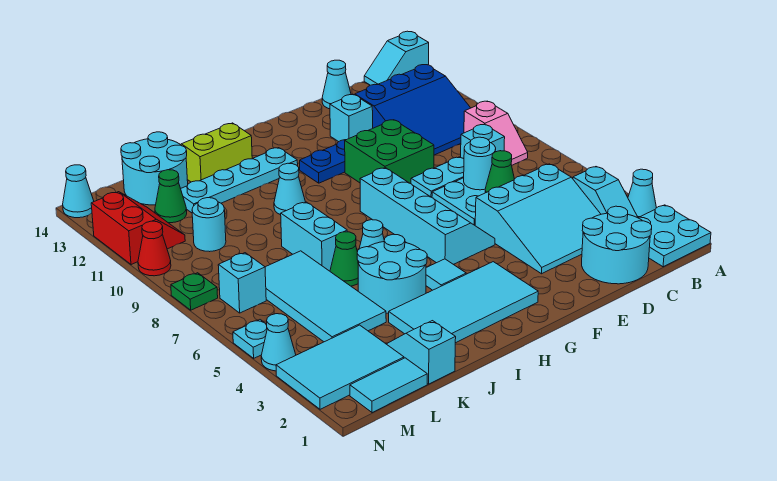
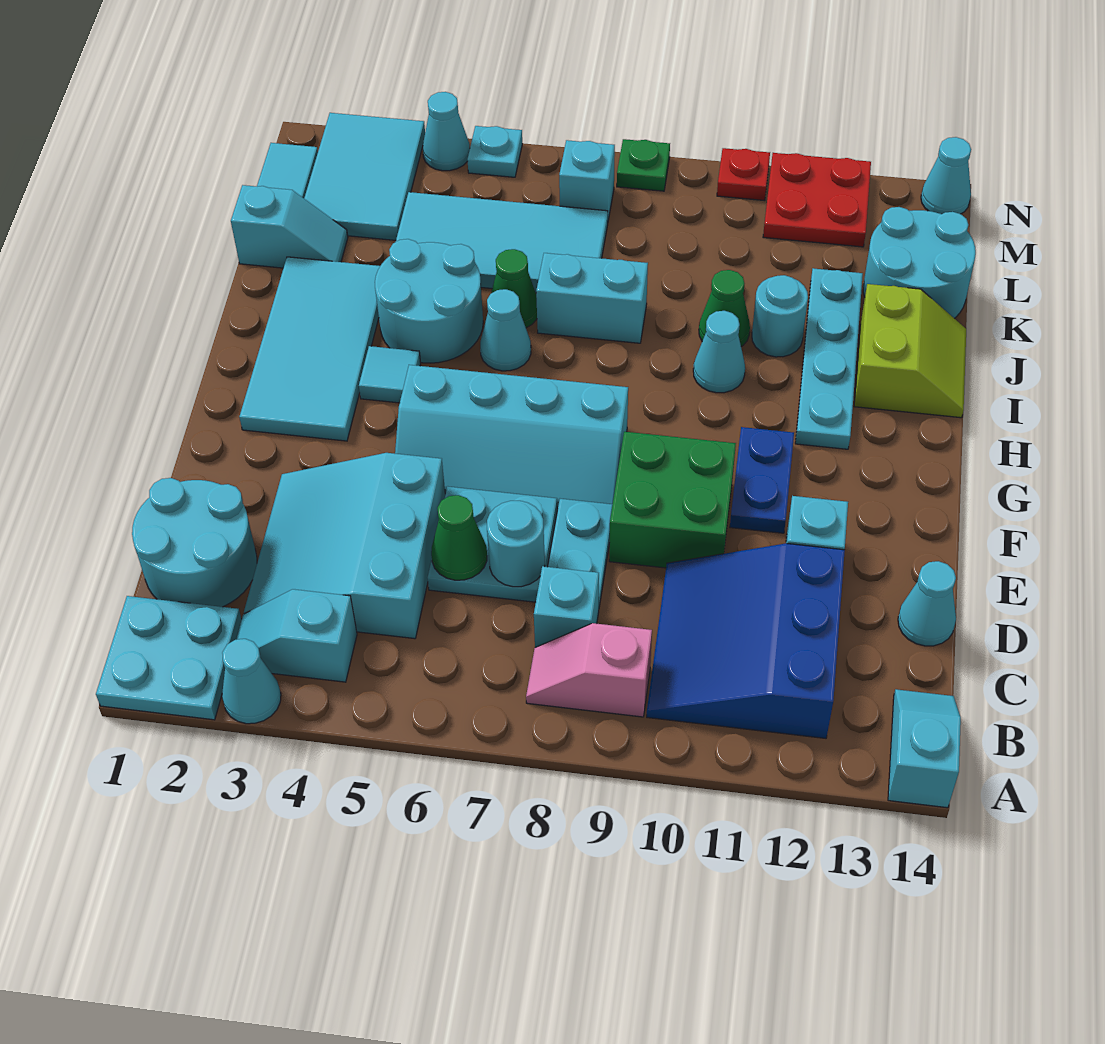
cyan 1x1 round brick [192,198,226,252] -> cyan 1x1 round brick moved to [752,275,808,357]
green 1x1 cone [155,170,187,223] -> green 1x1 cone moved to [699,270,750,347]
red 2x2 slope [91,192,185,265] -> red 2x2 plate [763,153,871,247]
red 1x1 cone [138,221,171,276] -> red 1x1 plate [717,148,770,201]

